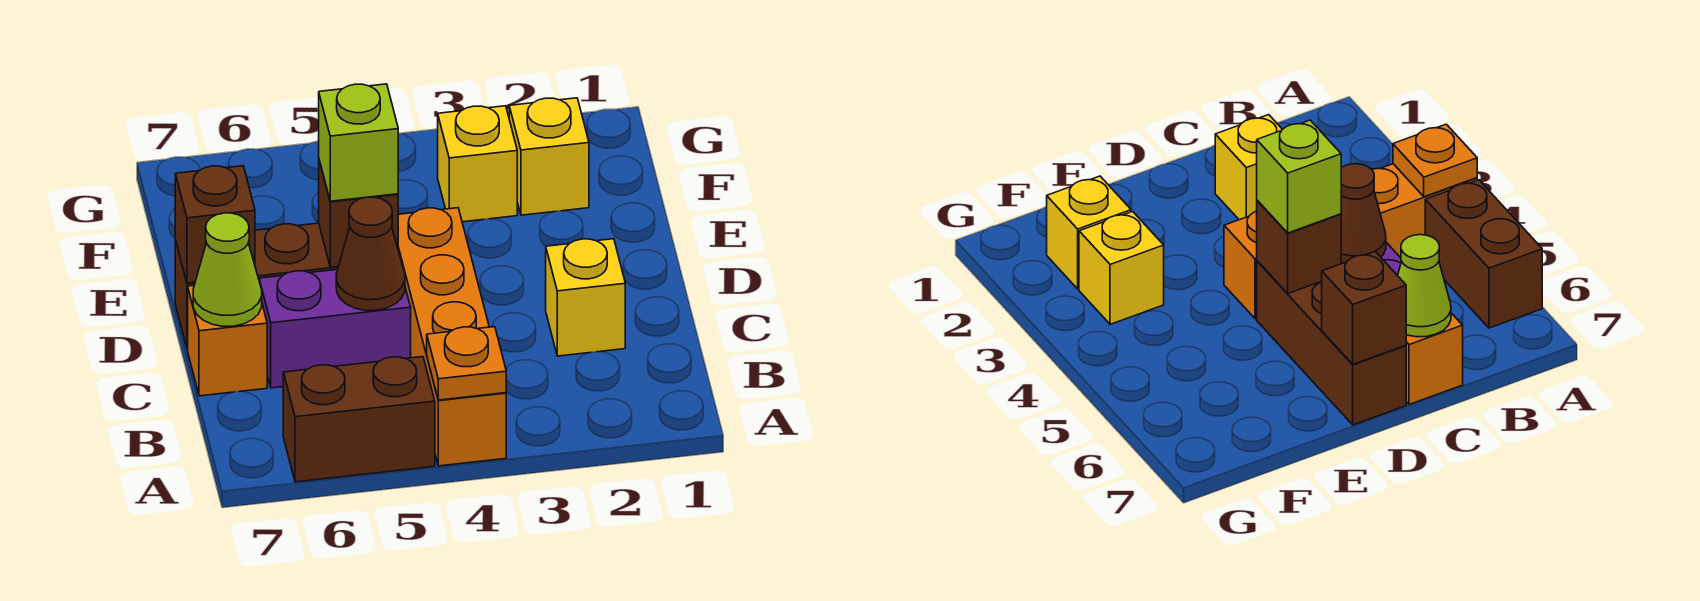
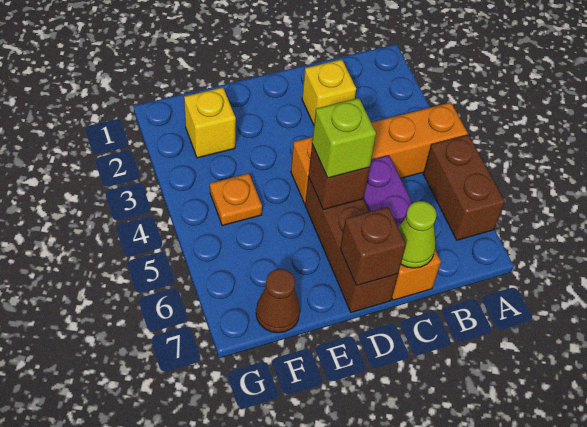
orange 1x1 plate [427,327,506,400] -> orange 1x1 plate moved to [210,173,262,226]
brown 1x1 cone [336,197,405,311] -> brown 1x1 cone moved to [256,269,300,333]
yellow 1x1 brick [438,106,517,222] -> none

